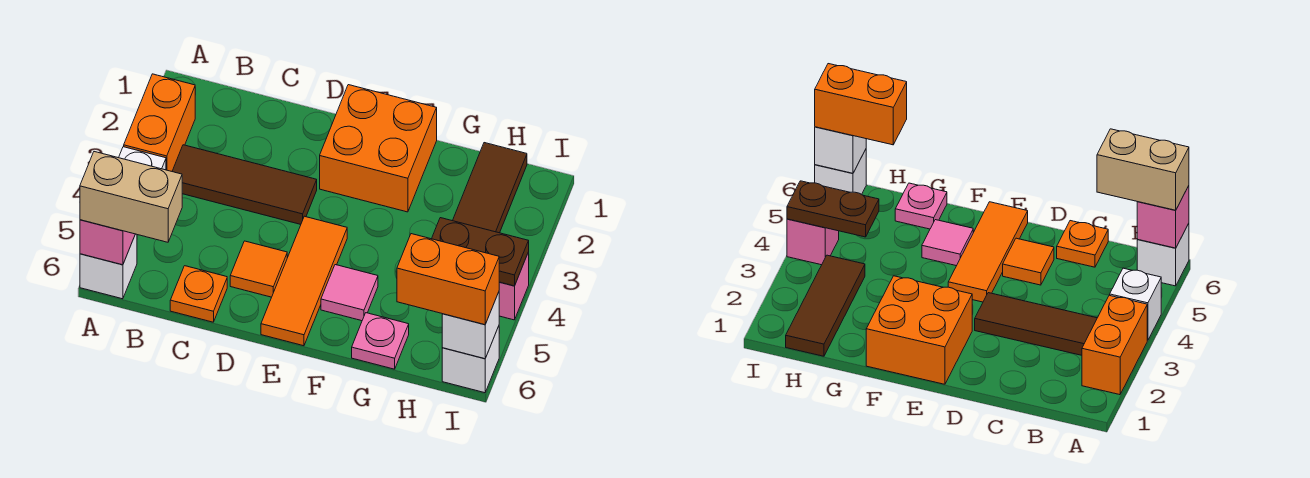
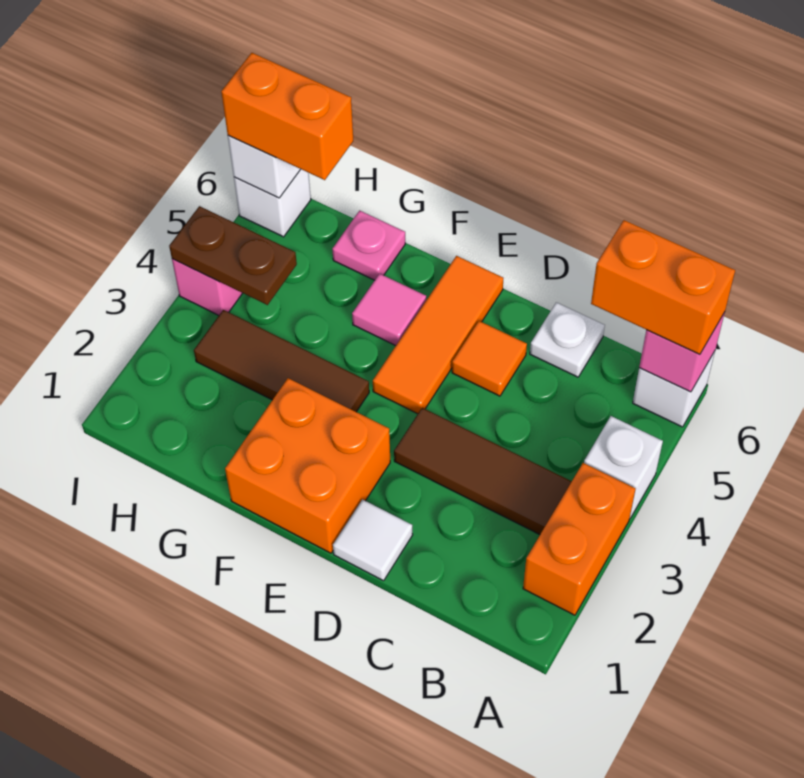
tan 1x2 brick [80,152,182,242] -> orange 1x2 brick [591,220,735,355]
orange 1x1 plate [170,266,227,322] -> white 1x1 plate [530,302,605,377]
none -> white 1x1 tile [333,500,413,581]
brown 1x3 tile [453,143,527,233] -> brown 1x3 tile turned to [194,310,369,412]

